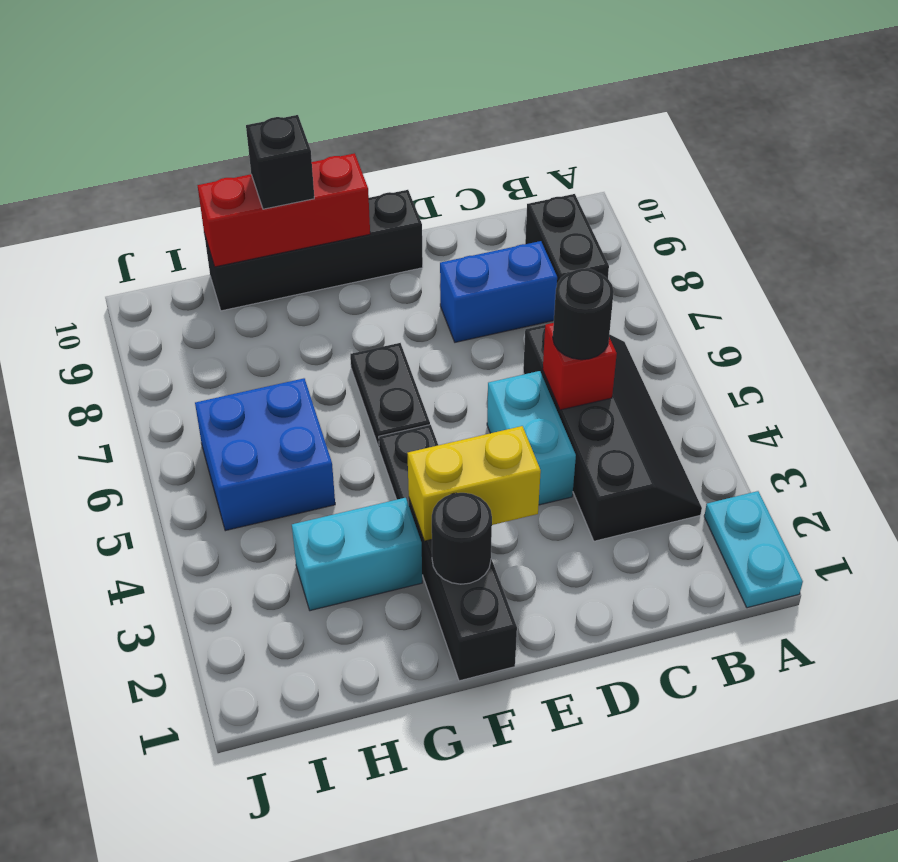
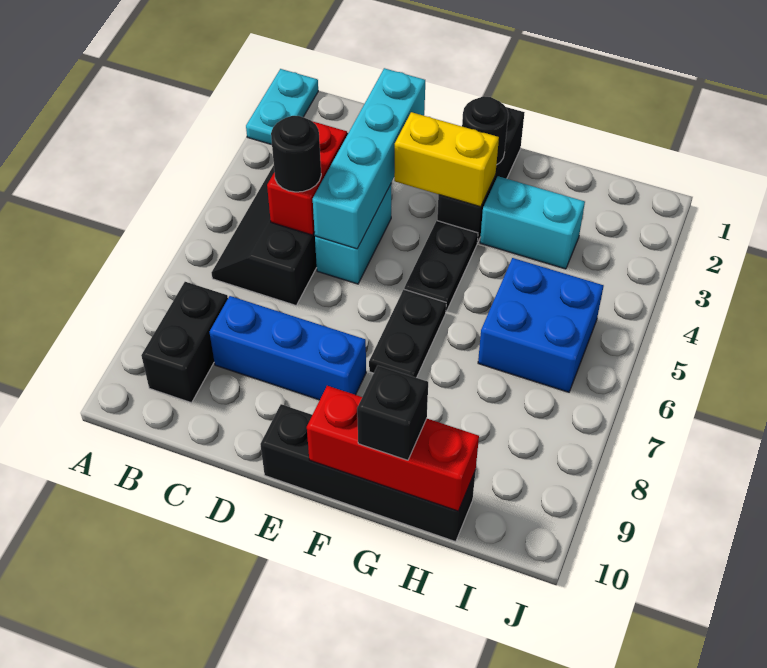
red 1x1 brick [543,323,617,410] -> red 1x2 brick [267,121,347,235]
blue 1x2 brick [440,241,557,342] -> blue 1x3 brick [210,296,366,400]
none -> cyan 1x4 brick [313,68,425,249]

